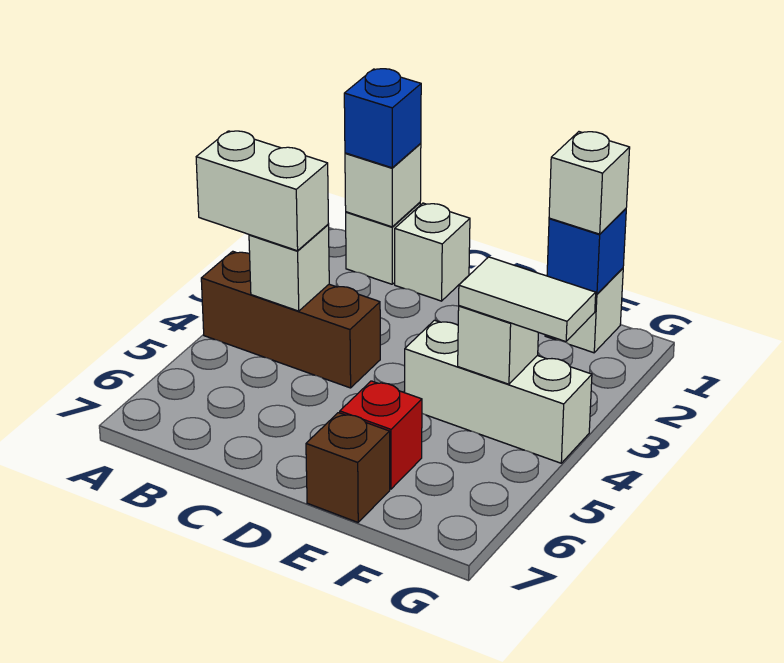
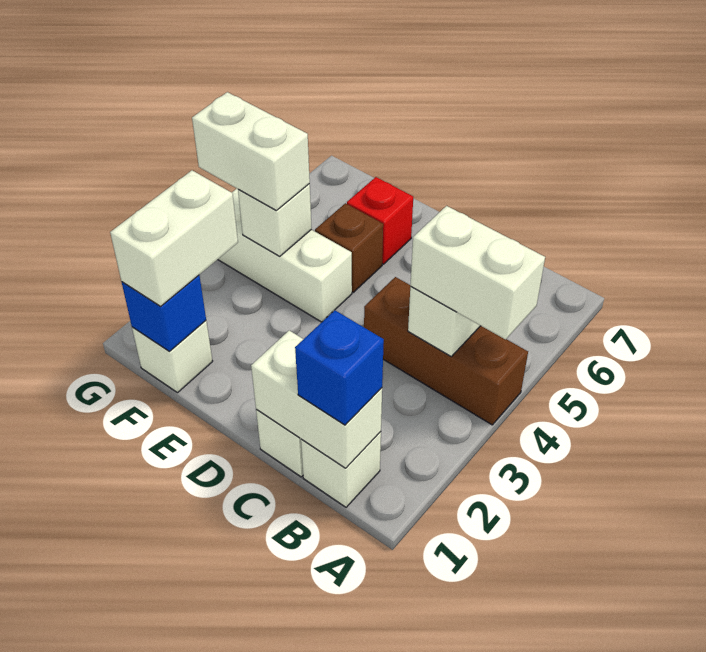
white 1x1 brick [345,143,421,227] -> white 1x2 brick [251,330,382,468]
brown 1x1 brick [306,413,390,522] -> brown 1x1 brick moved to [315,203,383,292]
white 1x1 brick [549,132,630,234] -> white 1x2 brick [110,170,238,306]
white 1x2 tile [459,257,596,342] -> white 1x2 brick [192,92,310,210]

